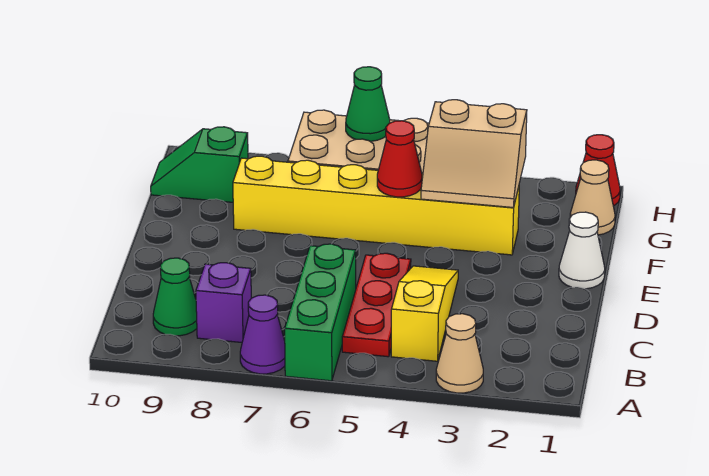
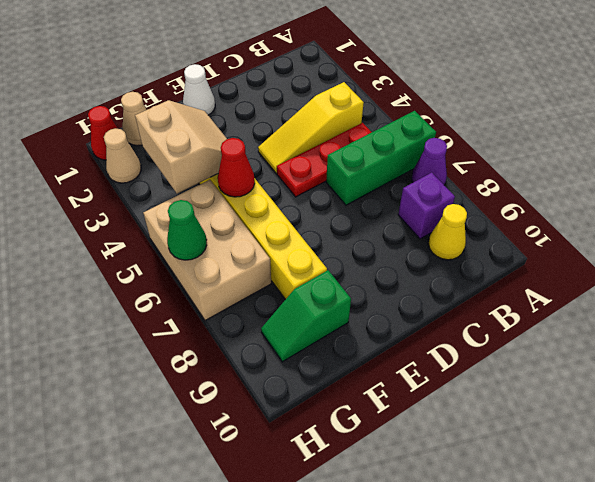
tan 1x1 cone [436,314,483,393] -> tan 1x1 cone moved to [104,128,141,183]
green 1x1 cone [153,258,197,336] -> yellow 1x1 cone [428,204,467,260]
green 1x2 slope [151,127,248,202] -> green 1x2 slope turned to [261,270,351,362]

